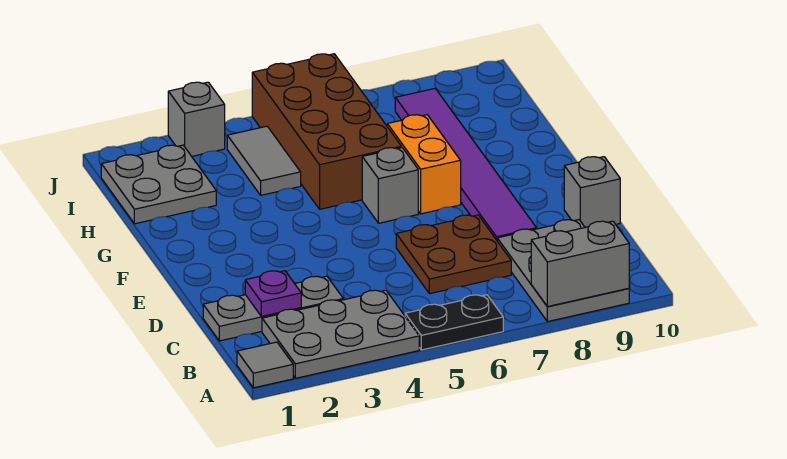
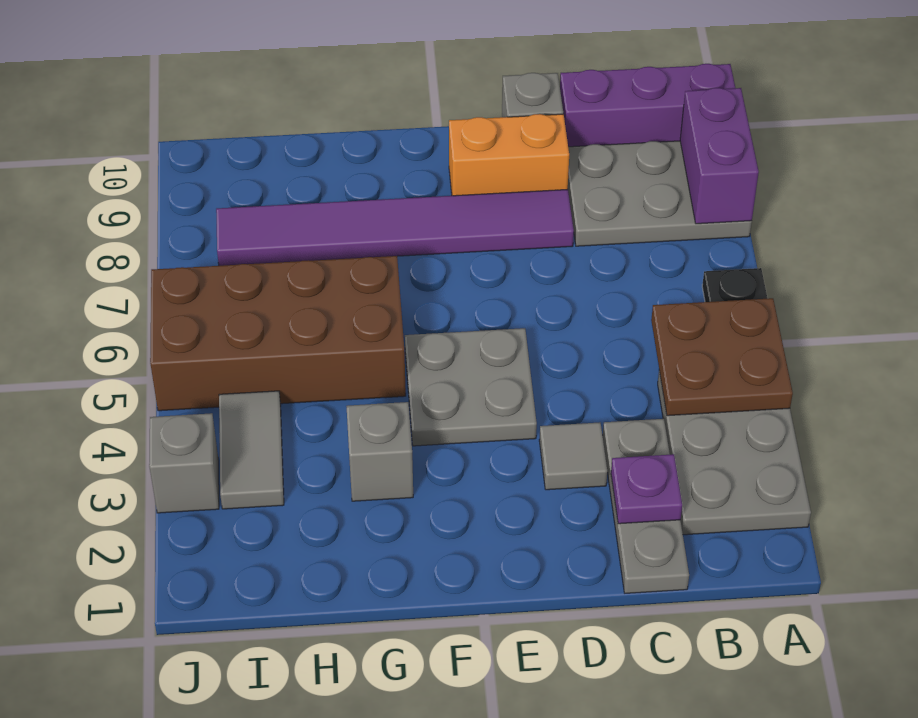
grey 1x1 tile [237,342,293,388] -> grey 1x1 tile moved to [539,422,607,490]
grey 1x2 brick [531,221,629,307] -> purple 1x2 brick [680,88,759,224]
none -> purple 1x3 brick [560,64,735,147]
brown 2x2 plate [396,215,511,294] -> brown 2x2 plate moved to [651,298,793,416]
grey 1x1 brick [362,148,418,223] -> grey 1x1 brick moved to [346,402,413,501]
orange 1x2 brick [387,115,461,214] -> orange 1x2 brick moved to [449,114,569,196]
grey 2x2 plate [101,145,216,224] -> grey 2x2 plate moved to [405,328,537,446]
grey 1x2 tile [227,126,301,195] -> grey 1x2 tile turned to [219,391,284,509]

